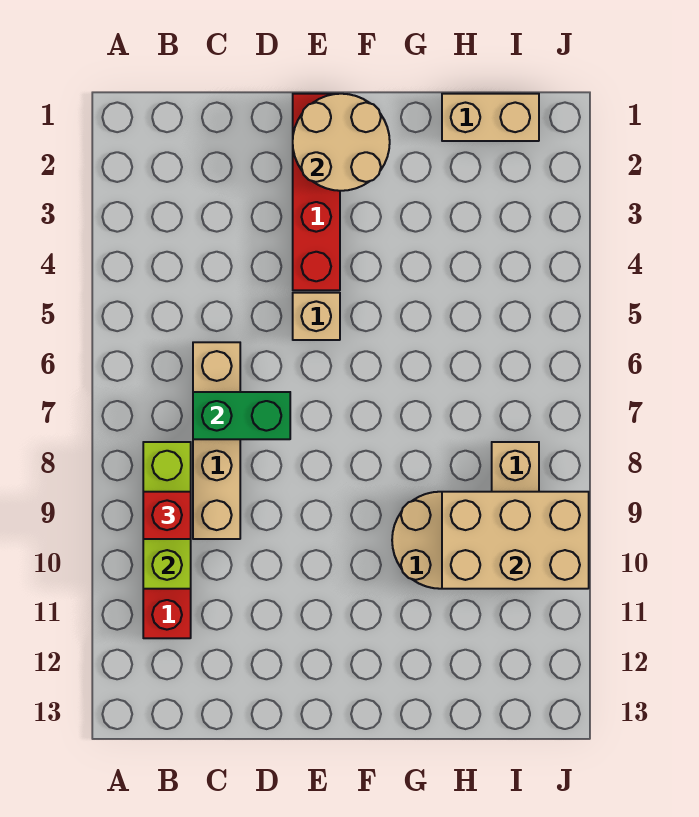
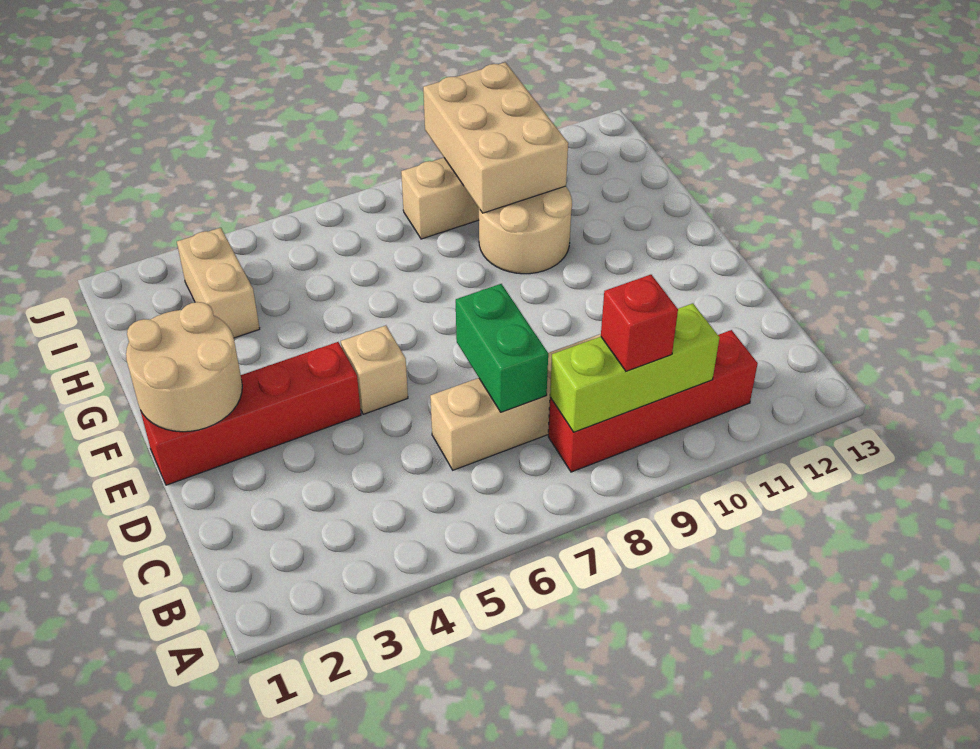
tan 1x2 brick [442,94,539,141] -> tan 1x2 brick moved to [177,228,260,338]

